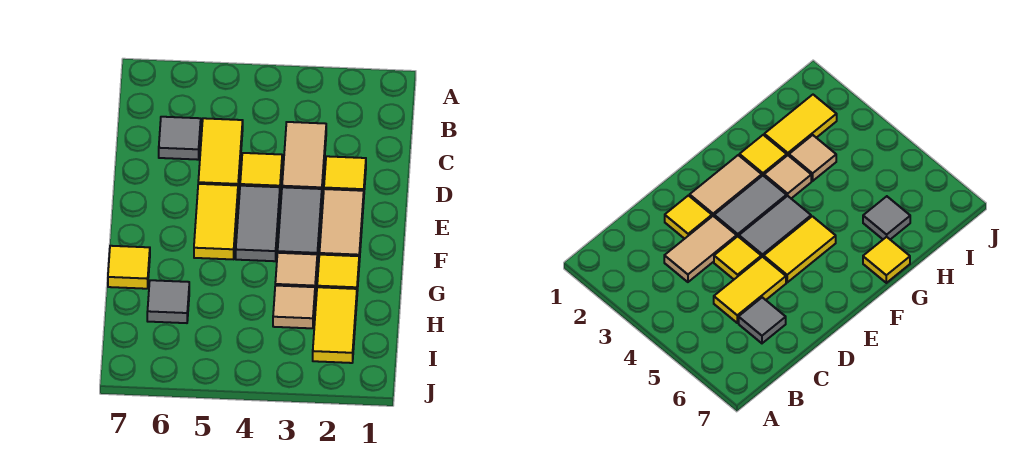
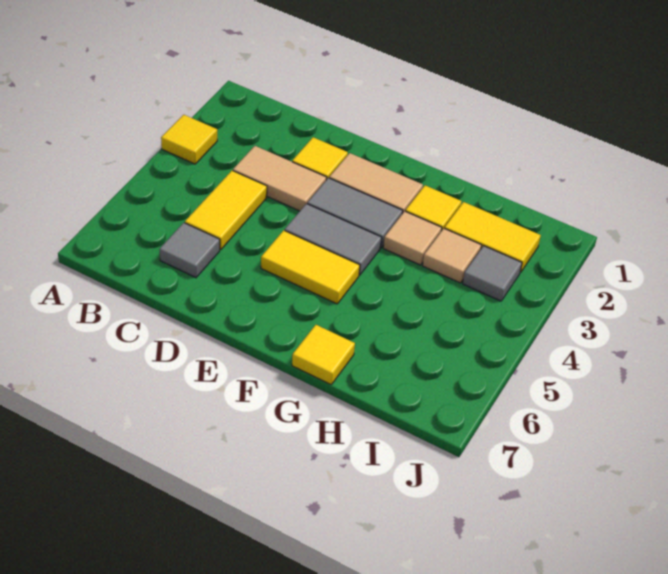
yellow 1x2 tile [198,118,243,190] -> yellow 1x2 tile turned to [185,171,267,250]
yellow 1x1 tile [240,153,282,190] -> yellow 1x1 tile moved to [161,115,217,164]
grey 1x1 tile [147,280,189,323] -> grey 1x1 tile moved to [463,246,522,301]

